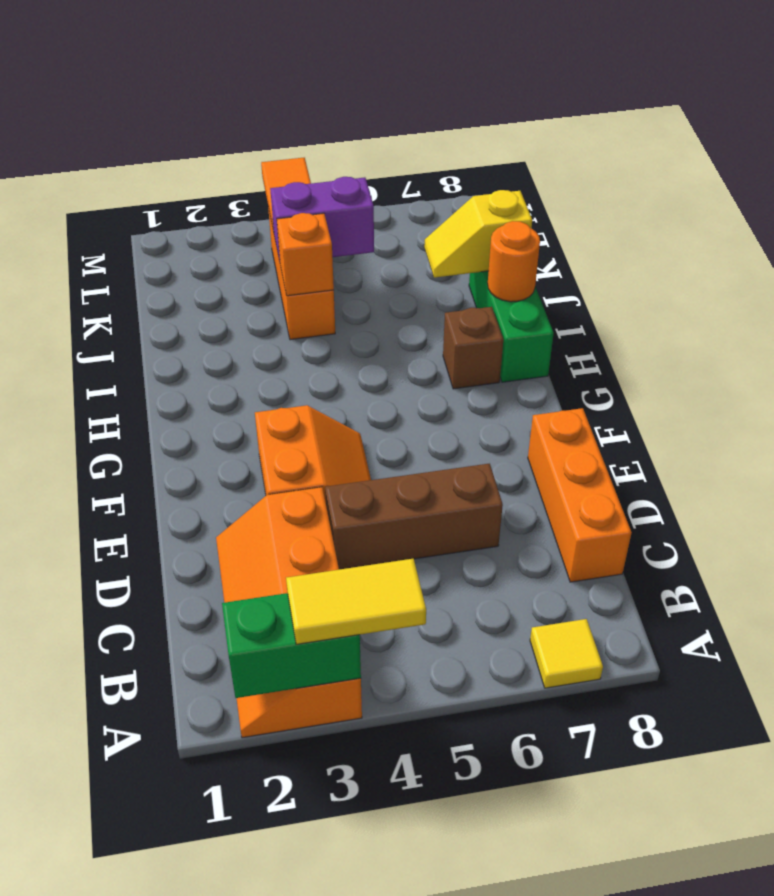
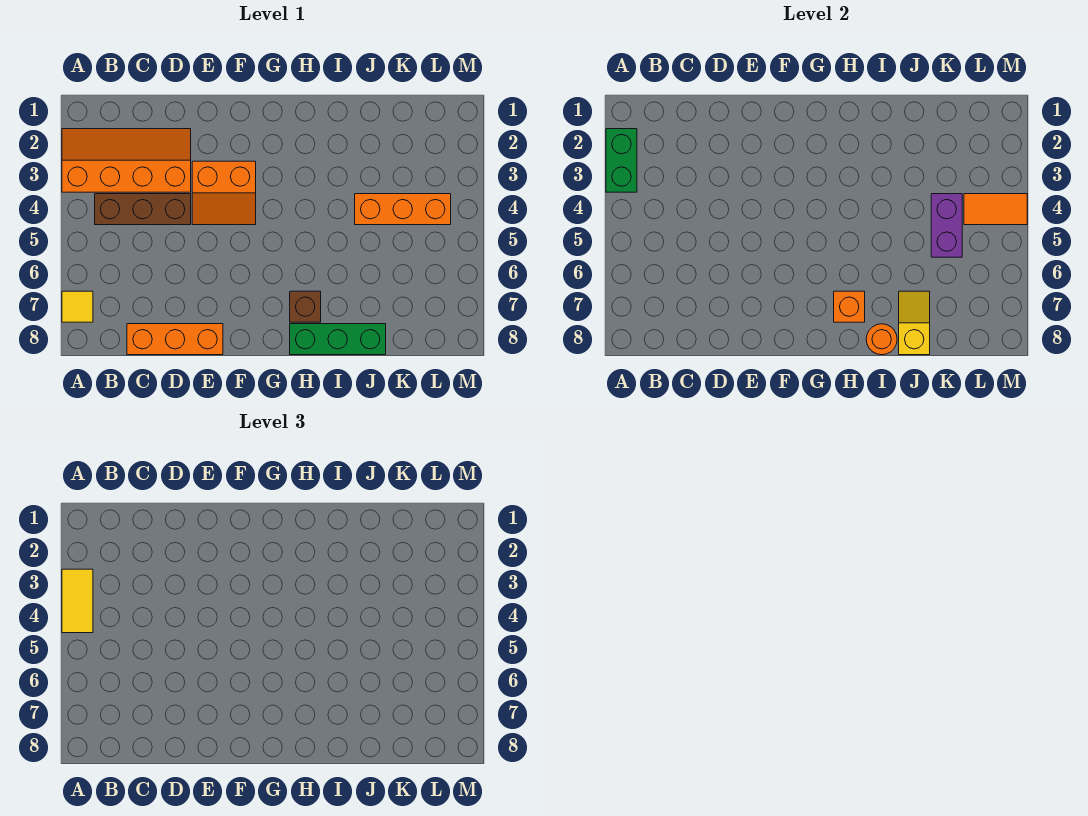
brown 1x3 brick [325,463,503,570] -> brown 1x3 brick turned to [95,194,191,225]
orange 1x1 brick [277,213,334,296] -> orange 1x1 brick moved to [834,291,865,322]

